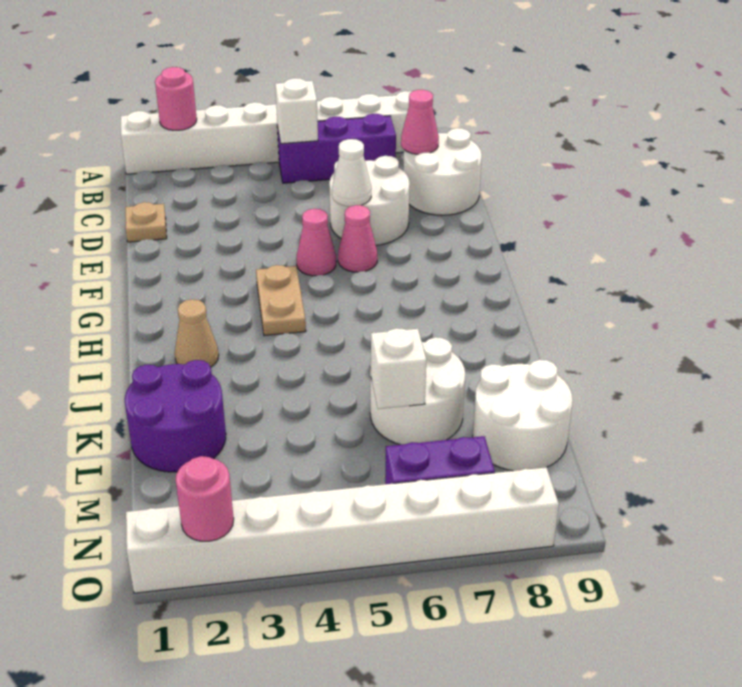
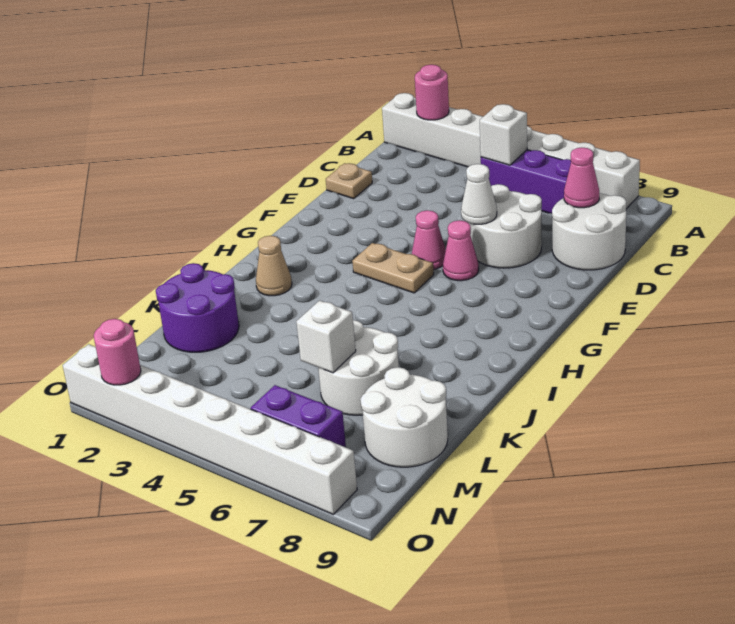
tan 1x2 plate [256,265,306,336] -> tan 1x2 plate turned to [352,243,434,293]

